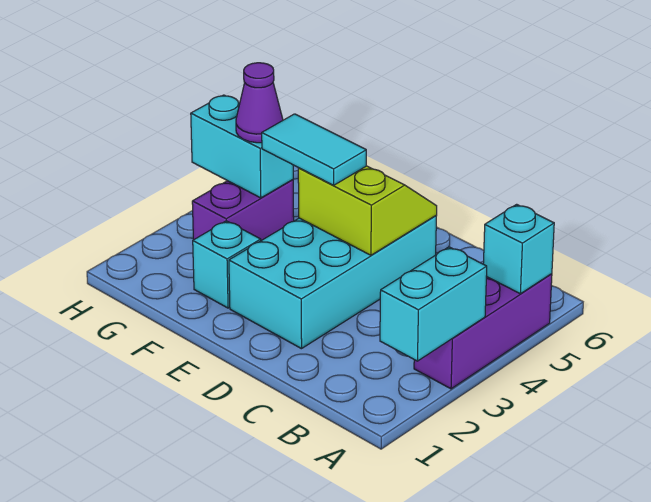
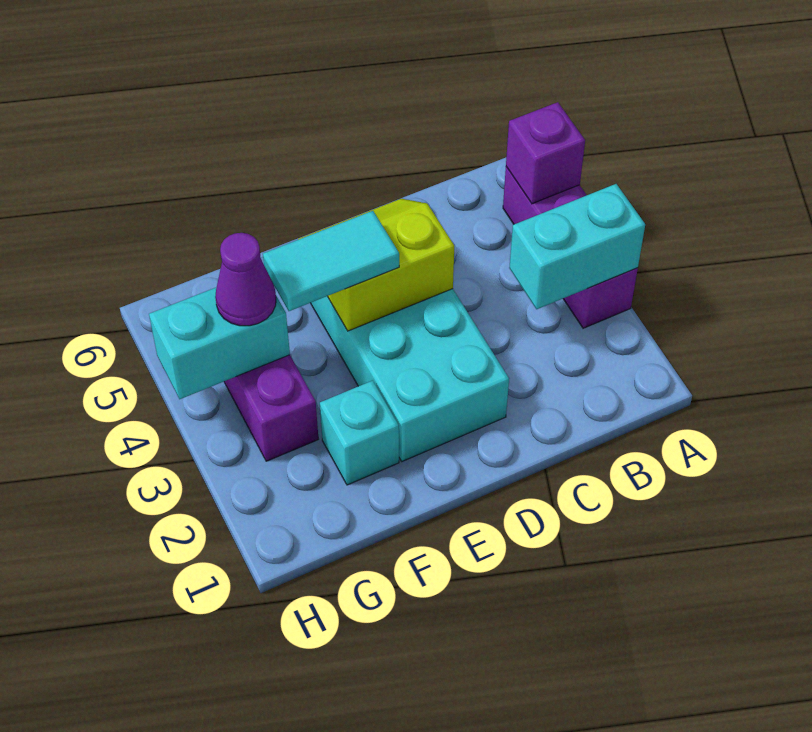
cyan 1x2 brick [380,247,487,361] -> cyan 1x2 brick turned to [509,184,645,309]
cyan 1x1 brick [483,204,554,294] -> purple 1x1 brick [506,102,585,204]

